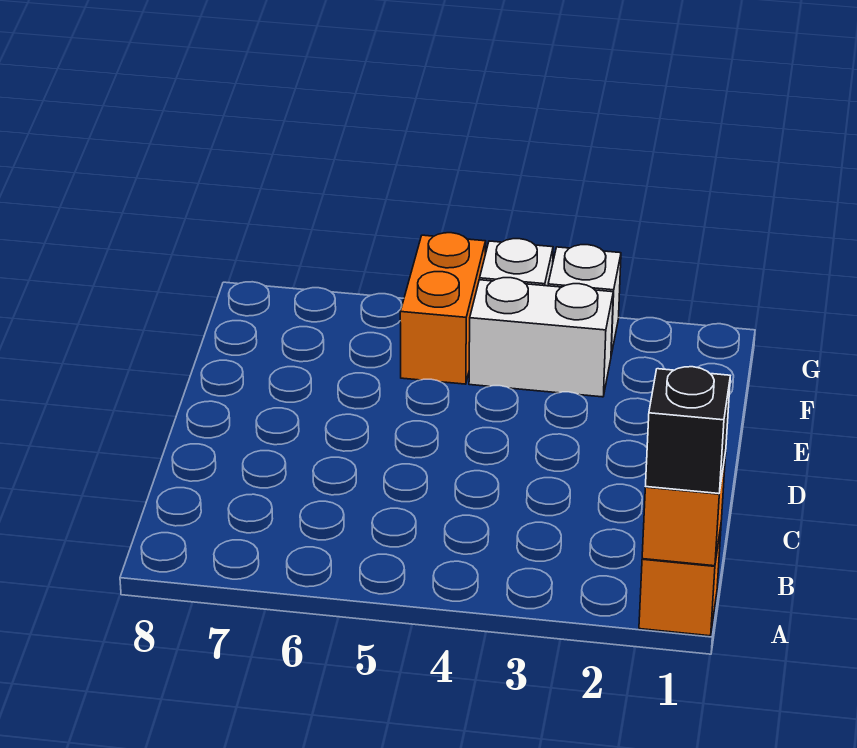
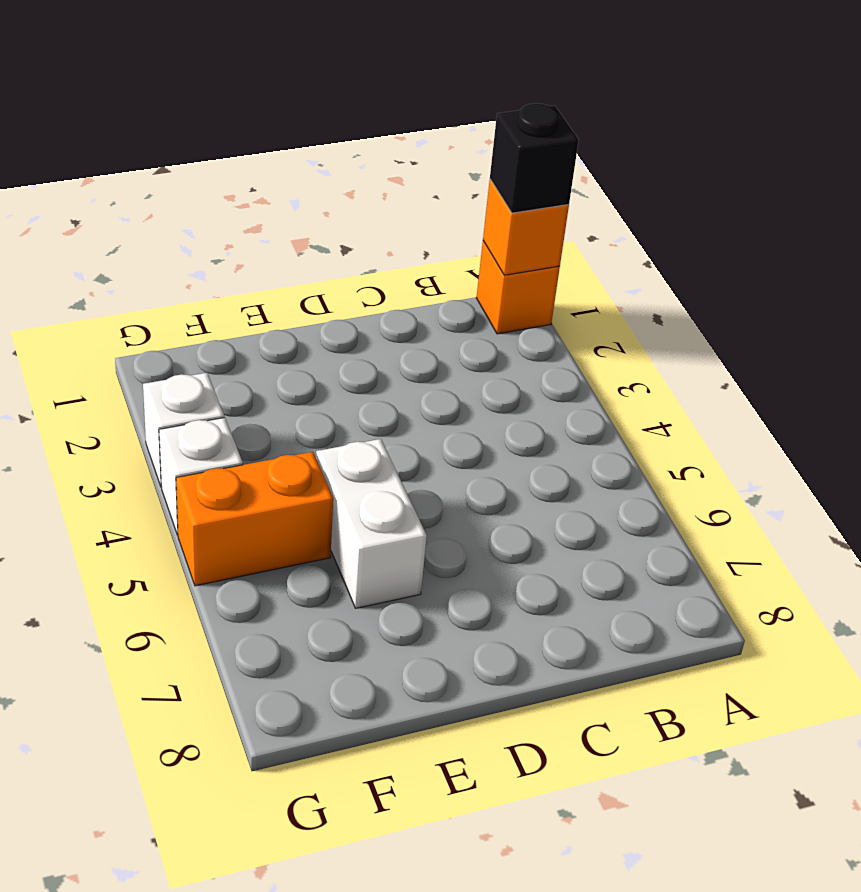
white 1x2 brick [469,278,613,397] -> white 1x2 brick moved to [316,439,427,608]

